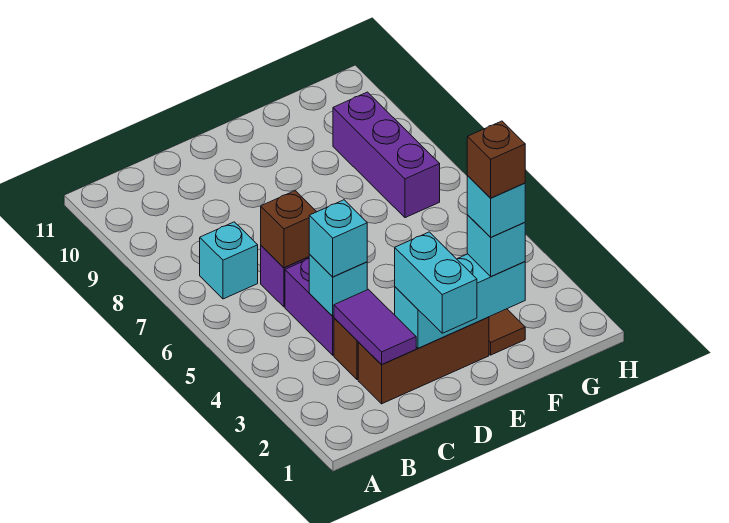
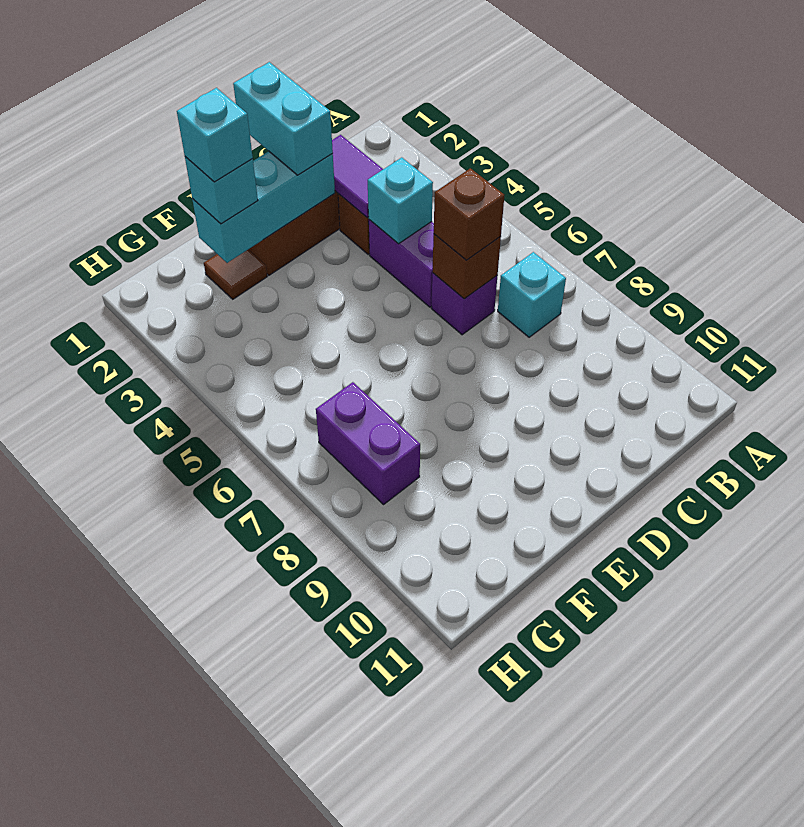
cyan 1x1 brick [309,200,367,277] -> none
brown 1x1 brick [467,121,525,198] -> brown 1x1 brick moved to [434,168,504,260]
purple 1x3 brick [333,92,440,218] -> purple 1x2 brick [316,382,420,504]

